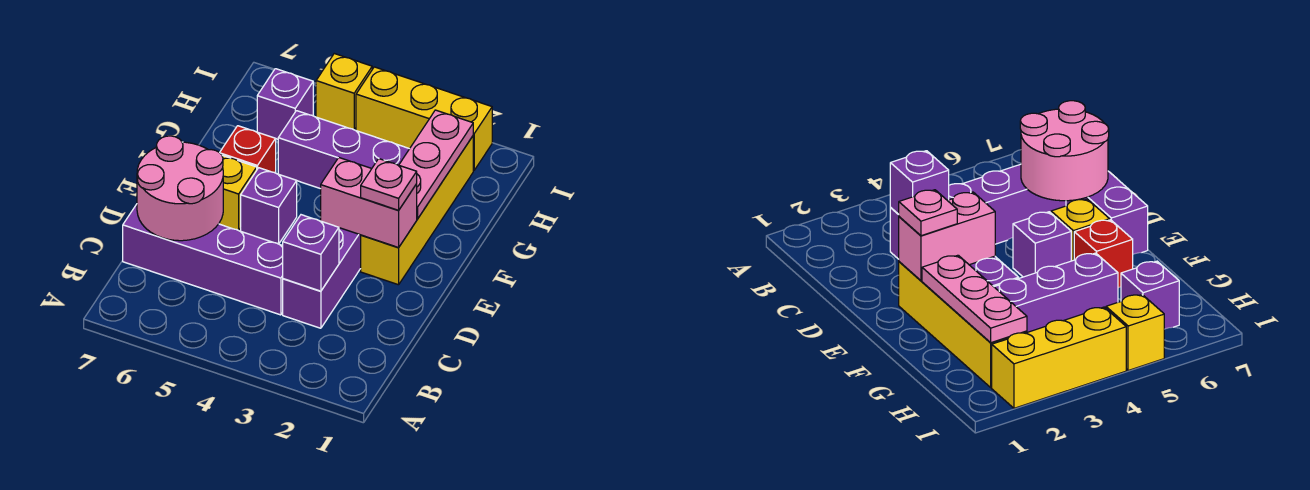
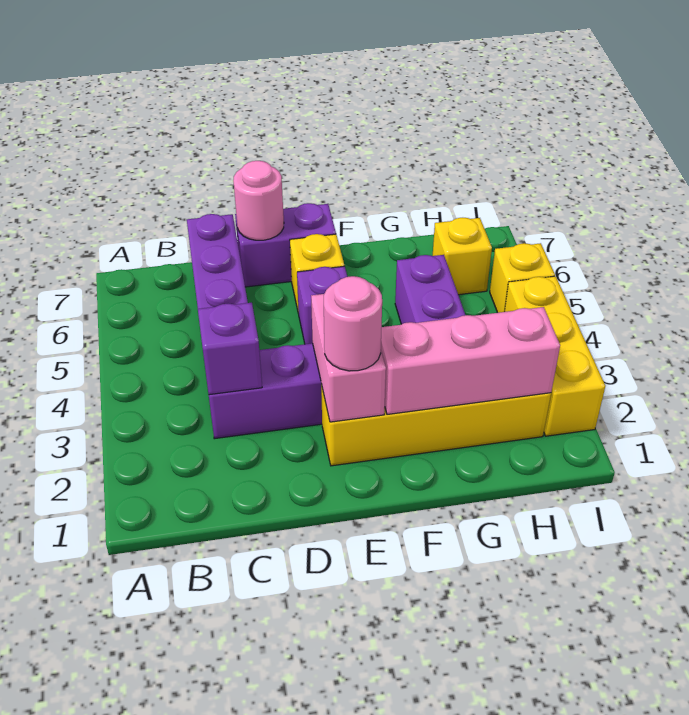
pink 2x2 round brick [137,136,223,241] -> pink 1x1 round brick [233,161,284,240]
pink 1x1 plate [361,159,417,210] -> pink 1x1 round brick [324,276,382,371]
pink 1x3 plate [399,110,473,219] -> pink 1x3 brick [381,307,560,414]
red 1x1 brick [220,126,276,173] -> none
purple 1x1 brick [257,69,313,139] -> yellow 1x1 brick [433,218,492,295]

